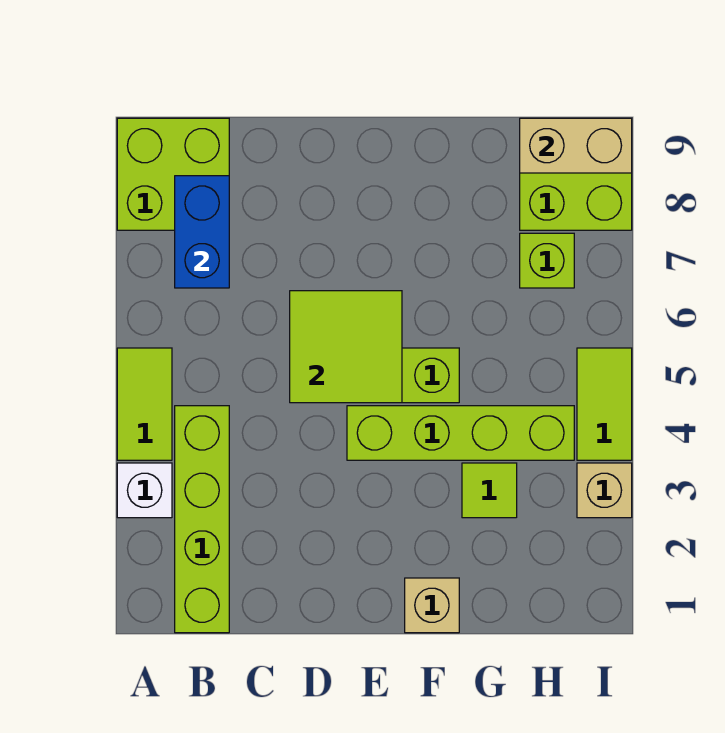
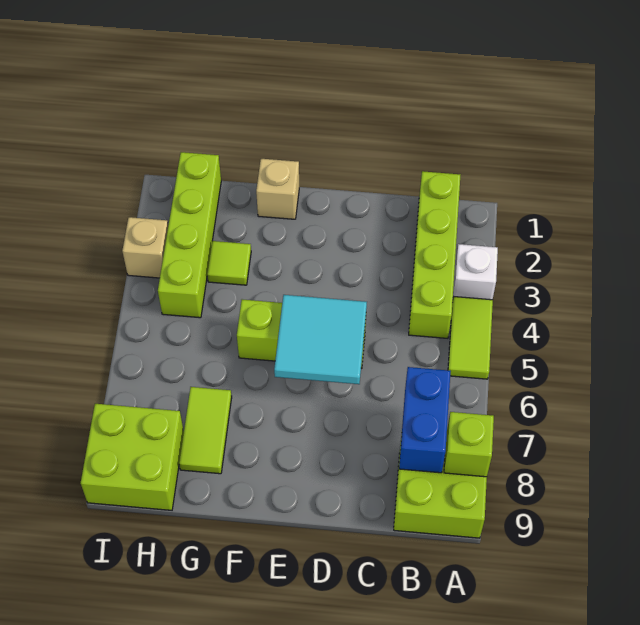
lime 2x2 tile [290,291,402,403] -> cyan 2x2 tile [274,295,367,384]
lime 1x4 brick [347,406,574,460] -> lime 1x4 brick turned to [158,152,221,318]
lime 1x1 brick [520,233,574,288] -> lime 1x1 brick moved to [444,412,494,477]
tan 1x2 brick [520,118,632,173] -> none
lime 1x2 tile [577,348,632,460] -> lime 1x2 tile moved to [179,387,232,474]

